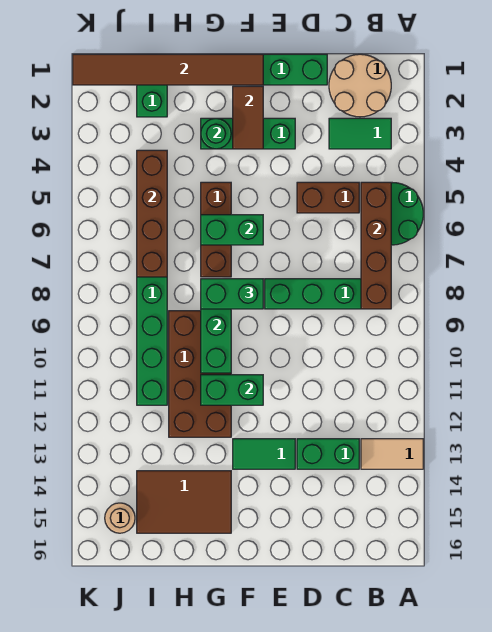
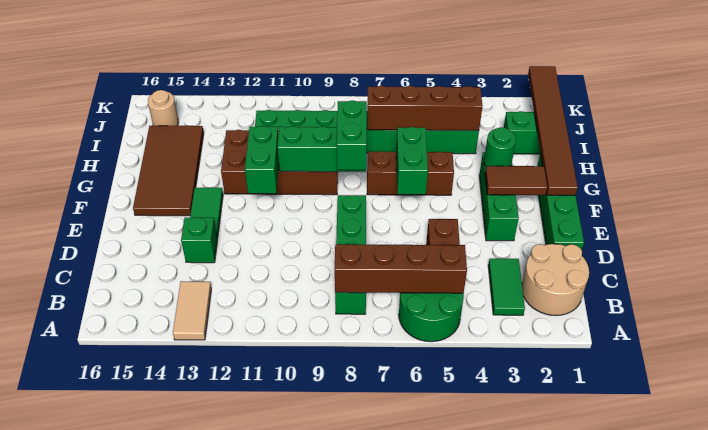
green 1x2 brick [297,439,359,469] -> green 1x1 brick [181,217,217,263]
brown 2x3 tile [137,471,231,533] -> brown 2x4 tile [133,126,204,216]

